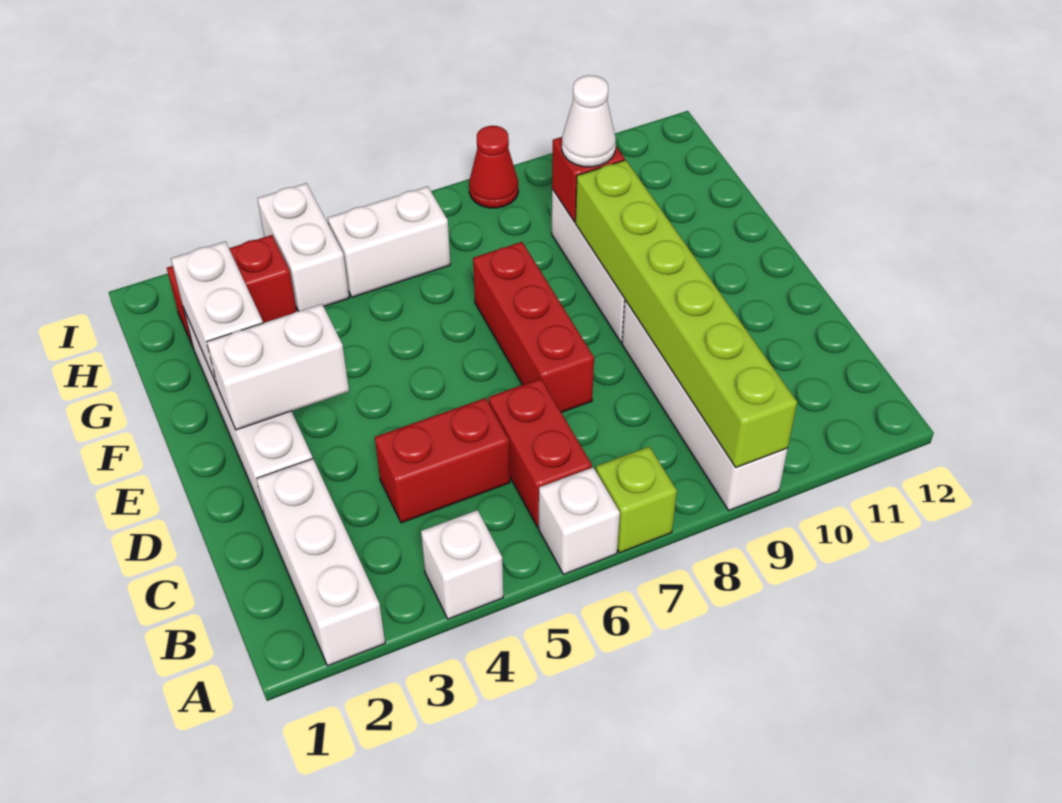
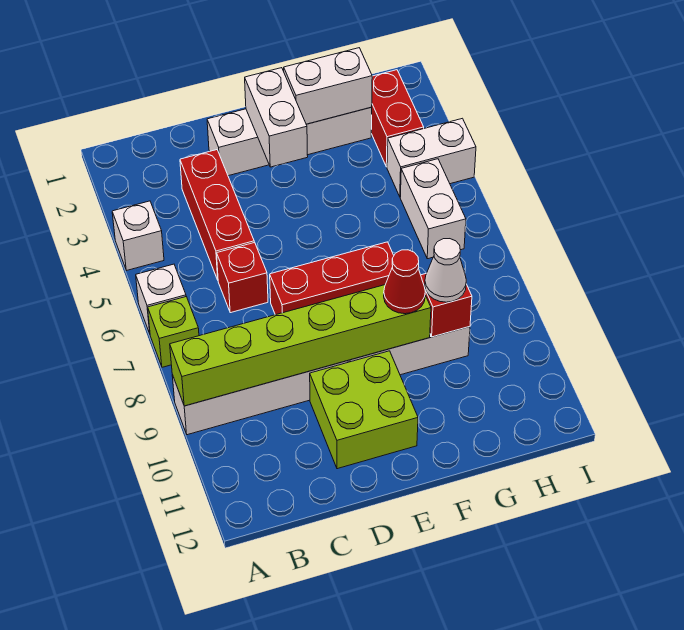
white 1x3 brick [257,459,385,666] -> none
red 1x2 brick [489,379,592,527] -> red 1x1 brick [217,242,268,313]
red 1x2 brick [375,398,510,523] -> red 1x3 brick [180,150,254,280]
none -> lime 2x2 brick [310,351,418,469]
red 1x1 cone [469,126,518,208] -> red 1x1 cone moved to [384,250,425,314]

